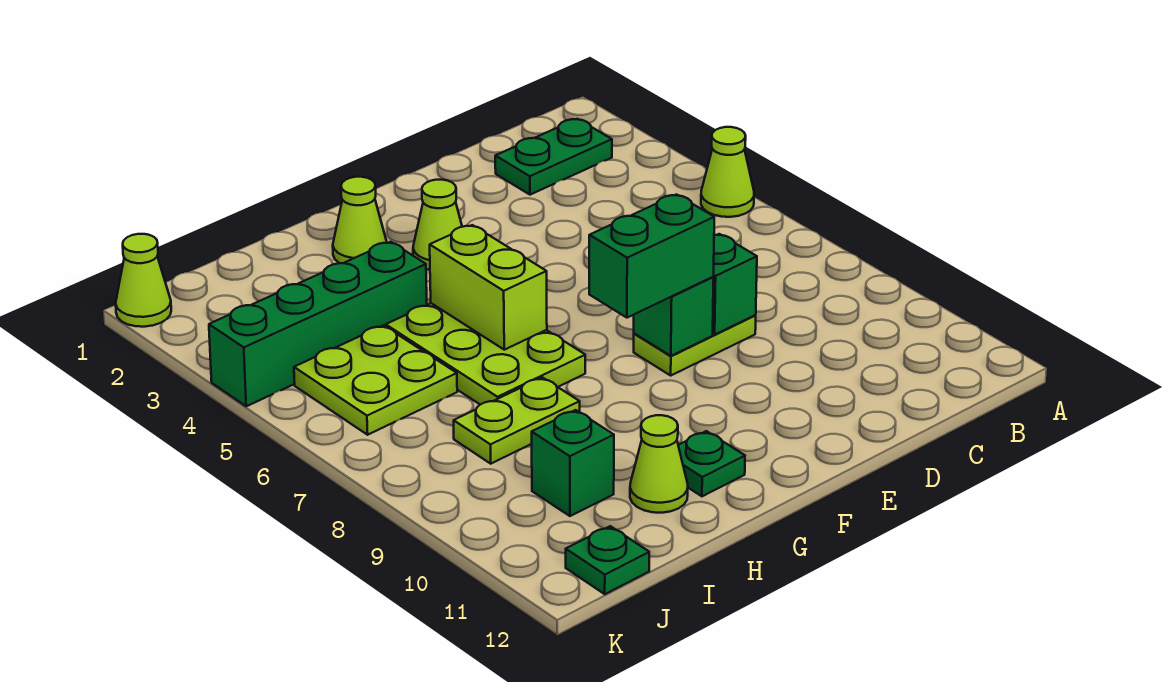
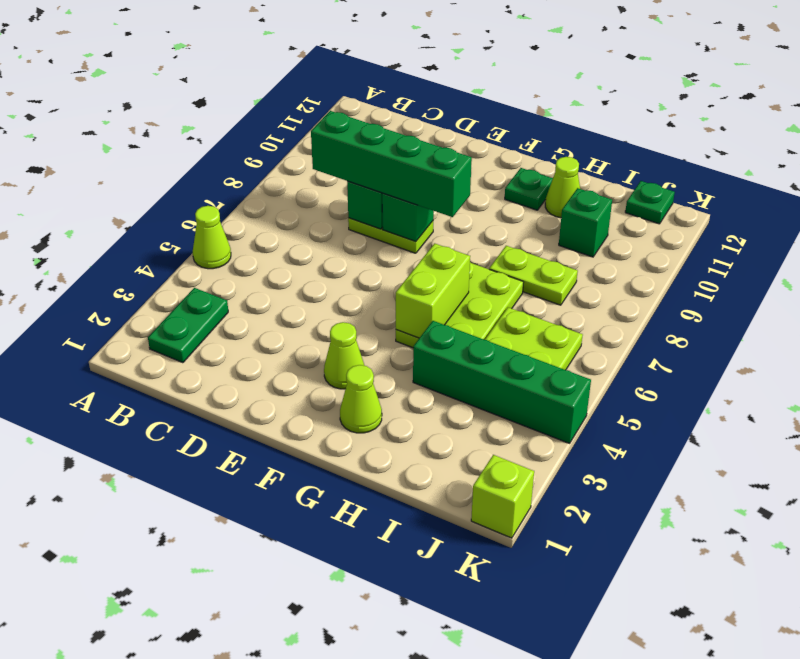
green 1x2 plate [495,119,612,195] -> green 1x2 plate turned to [148,288,228,363]
green 1x2 brick [589,194,714,318] -> green 1x4 brick [311,111,472,217]
lime 1x1 cone [116,234,171,327] -> lime 1x1 brick [471,455,534,538]

